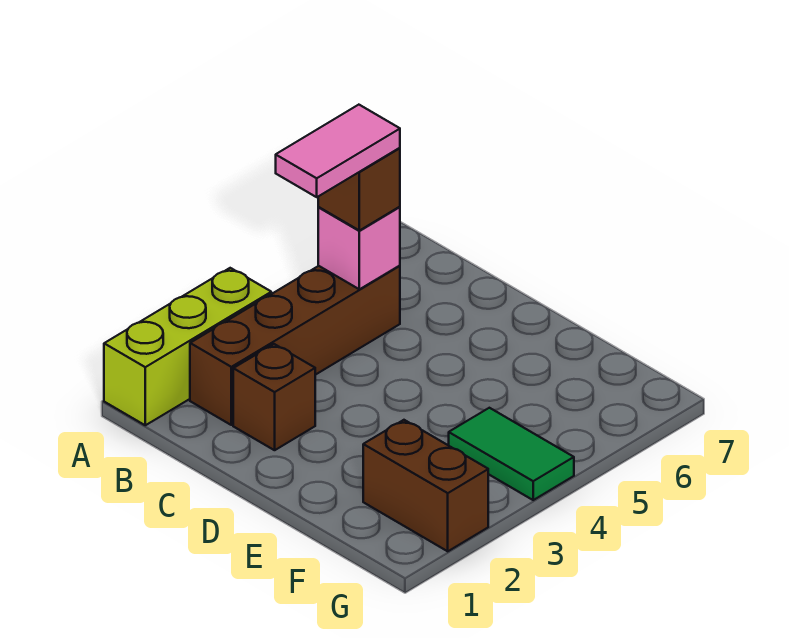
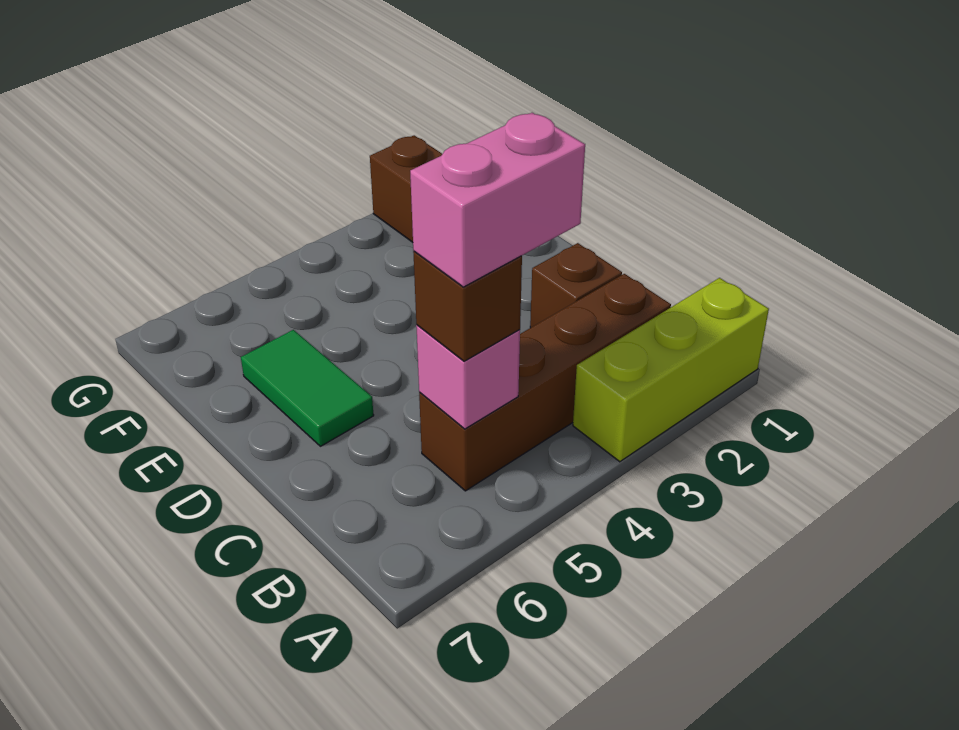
pink 1x2 tile [276,105,400,197] -> pink 1x2 brick [410,113,585,287]
green 1x2 tile [449,408,574,500] -> green 1x2 tile moved to [241,330,374,446]

